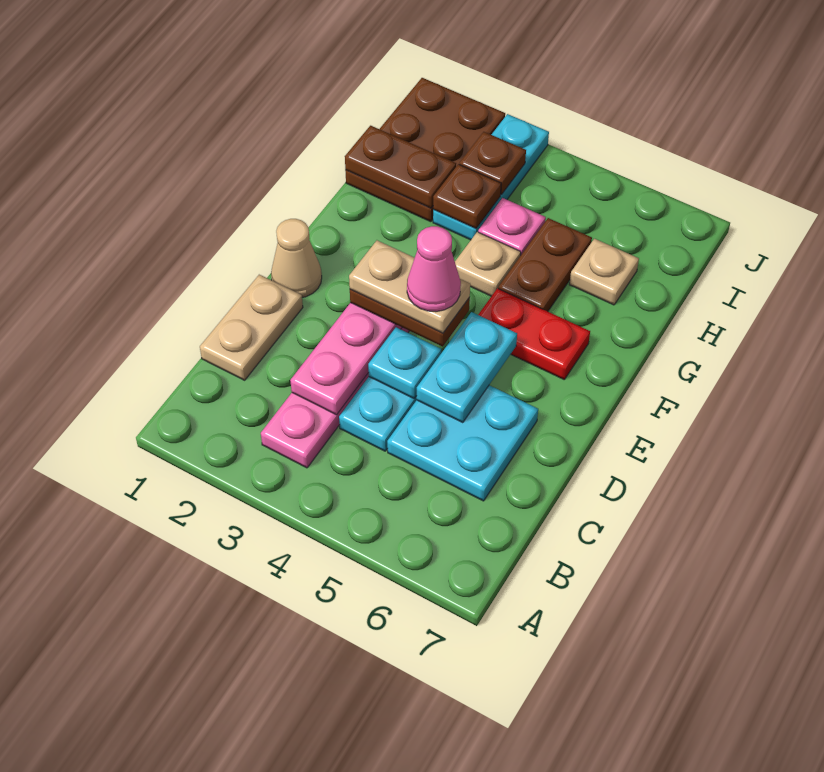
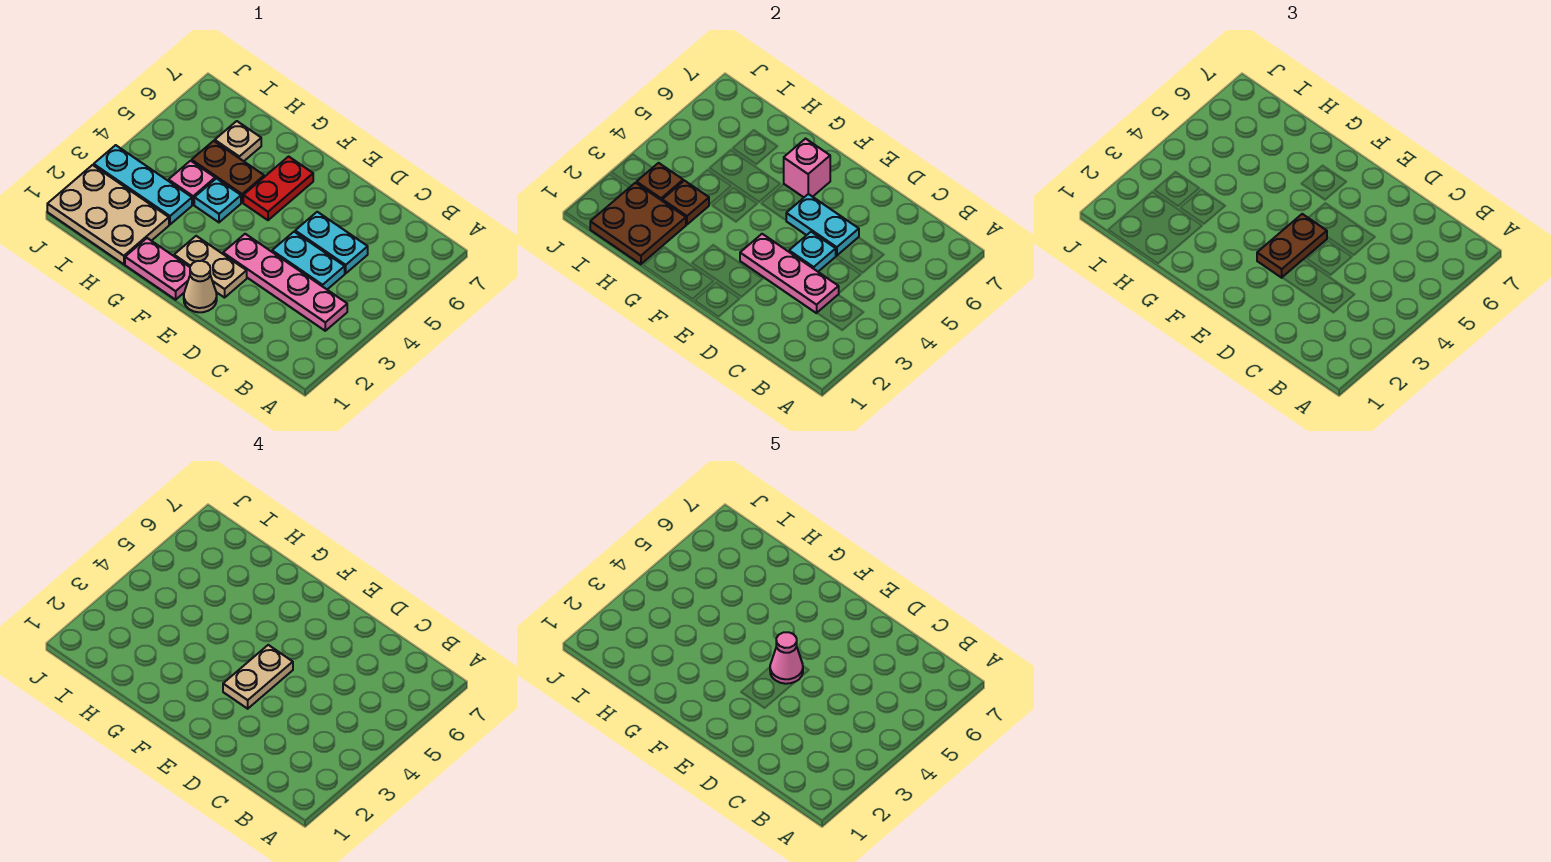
tan 1x2 plate [200,275,303,380] -> tan 1x2 plate moved to [174,236,247,298]
cyan 2x2 plate [387,385,538,501] -> cyan 1x2 plate [295,212,368,273]
none -> pink 1x2 plate [125,238,190,300]
none -> pink 1x1 brick [784,139,830,197]
tan 1x1 plate [455,232,521,296] -> cyan 1x1 plate [194,178,241,222]
brown 2x3 plate [345,78,505,222] -> tan 2x3 plate [47,165,169,264]
brown 1x2 plate [345,126,456,208] -> brown 2x2 plate [590,183,686,264]

